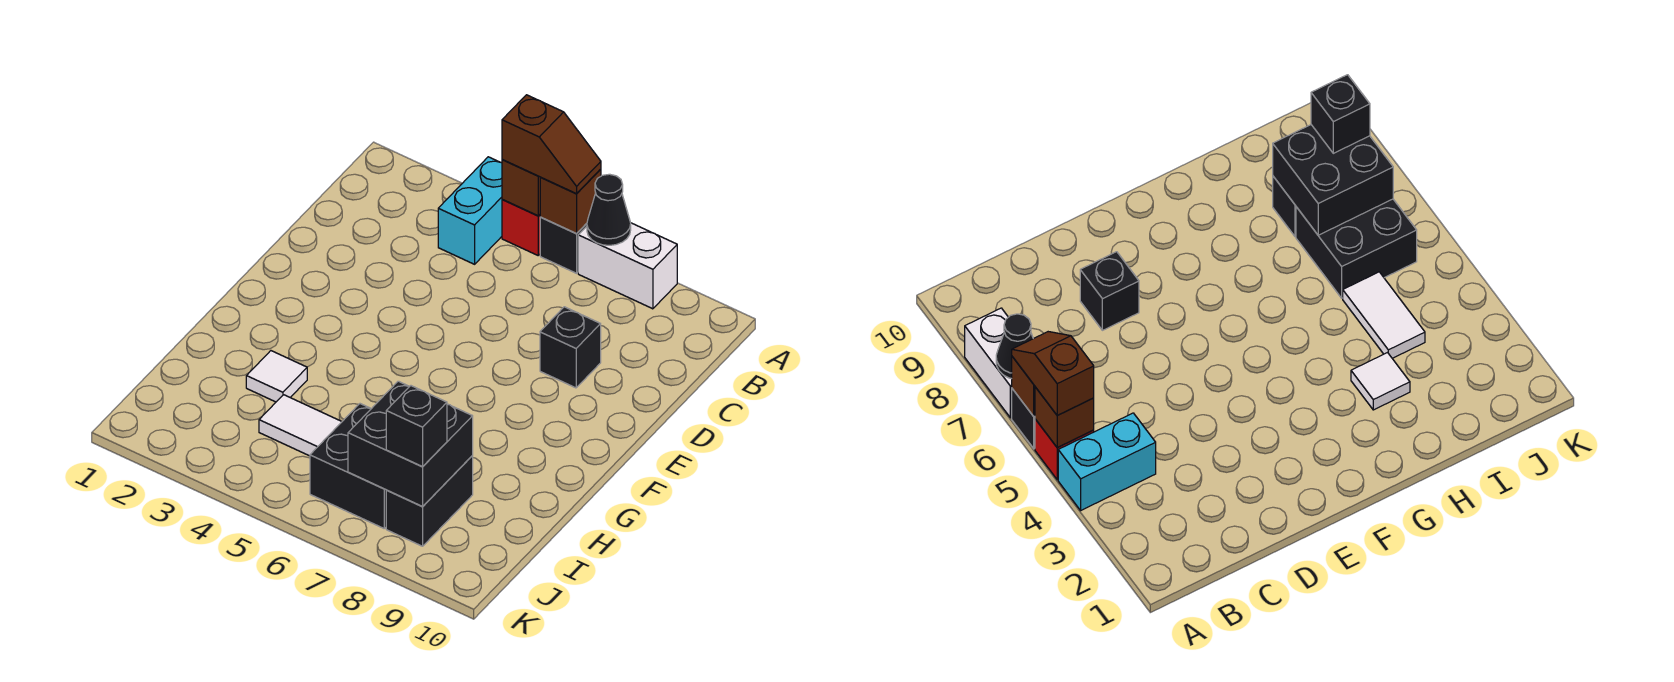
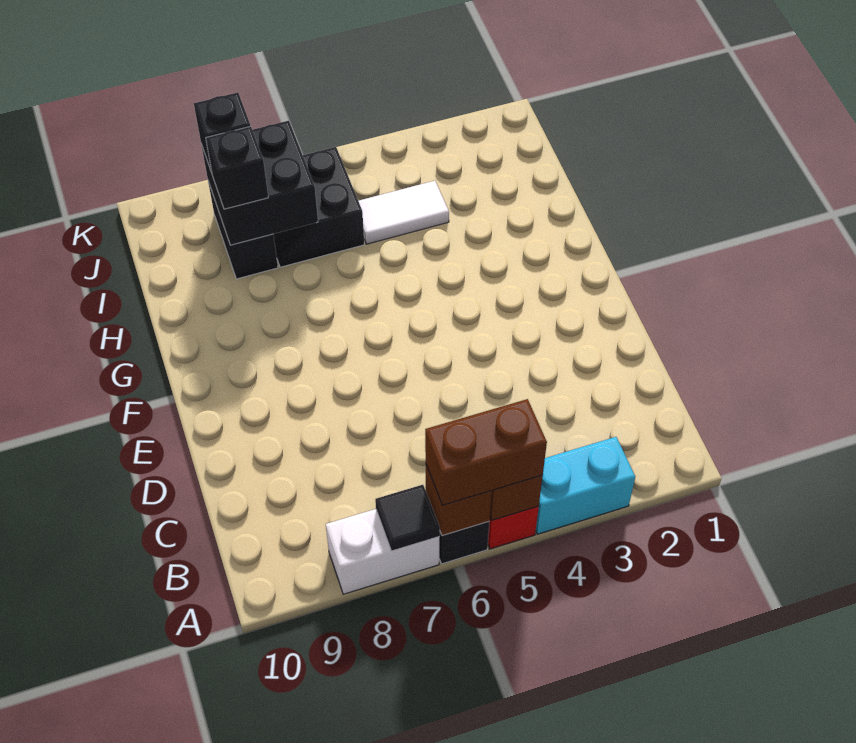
cyan 1x2 brick [438,157,502,264] -> cyan 1x2 brick turned to [536,437,635,534]
brown 1x2 slope [502,95,601,194] -> brown 1x2 brick [425,399,547,505]
black 1x1 cone [587,174,631,245] -> black 1x1 tile [375,485,440,551]
black 1x1 brick [540,307,601,388] -> black 1x1 brick moved to [206,126,268,209]
white 1x1 tile [246,351,307,402] -> none
black 2x2 brick [310,404,386,528] -> black 2x2 slope [273,147,364,267]

